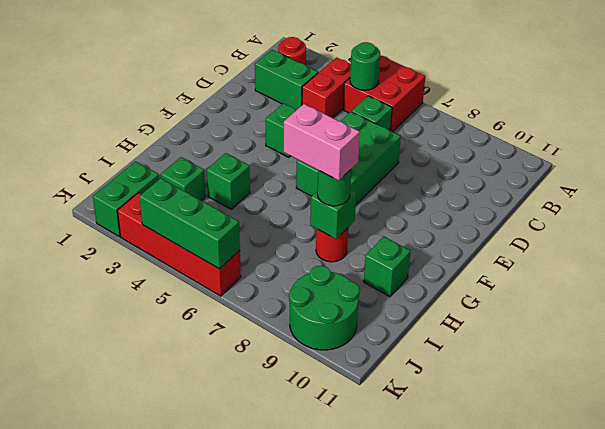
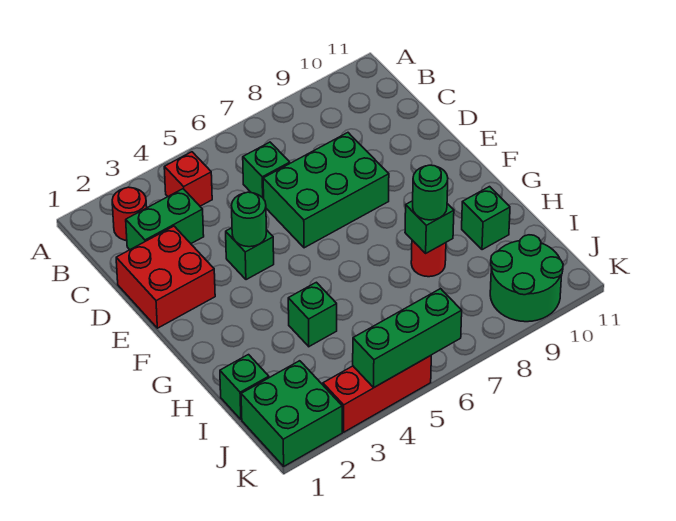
red 2x2 brick [343,55,425,132] -> red 2x2 brick moved to [116,226,215,328]
red 1x2 brick [302,57,351,118] -> red 1x1 brick [164,152,212,206]
green 1x1 round brick [350,42,380,90] -> green 1x1 round brick moved to [231,192,266,247]
green 2x3 brick [296,112,401,204] -> green 2x3 brick turned to [263,133,389,248]
pink 1x2 brick [284,104,360,181] -> none
green 1x1 brick [161,157,206,201] -> green 1x1 brick moved to [220,355,269,419]
green 1x2 brick [93,161,159,237] -> green 2x2 brick [241,361,342,466]
red 1x4 brick [117,193,241,296] -> red 1x3 brick [323,356,431,432]

